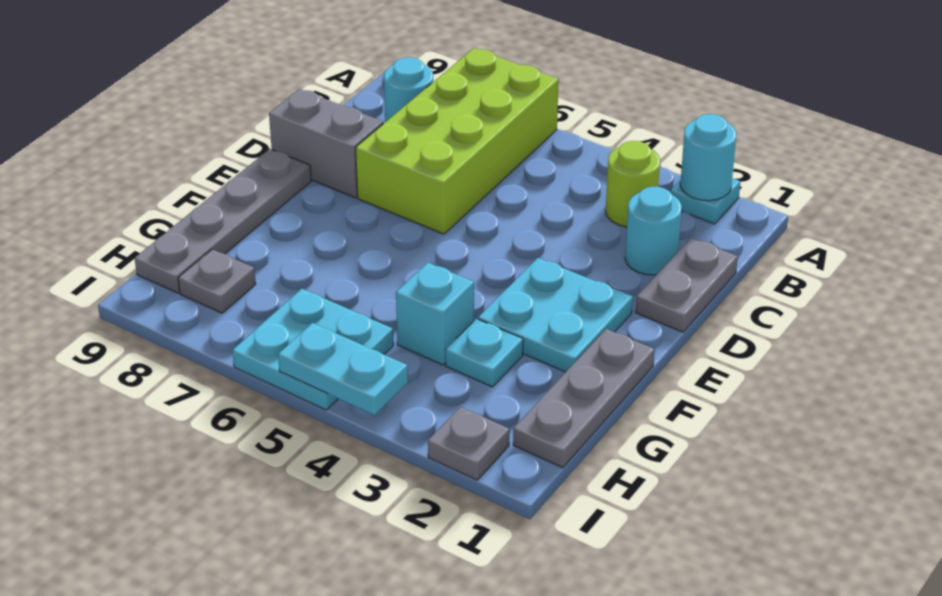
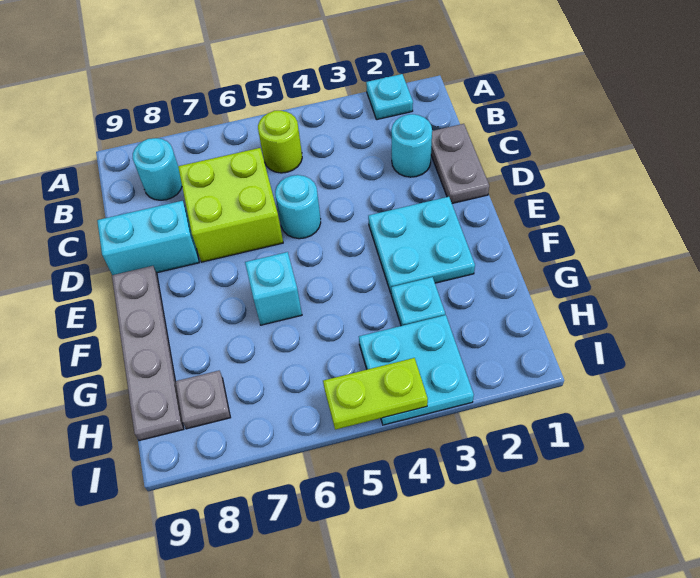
cyan 1x1 round brick [680,114,736,201] -> cyan 1x1 round brick moved to [275,175,321,239]
lime 2x4 brick [355,48,559,234] -> lime 2x2 brick [178,148,283,262]
lime 1x1 round brick [606,141,660,227] -> lime 1x1 round brick moved to [258,111,302,173]
grey 1x2 brick [269,89,383,198] -> cyan 1x2 brick [97,201,199,275]
grey 1x3 plate [513,329,655,468] -> none
cyan 1x1 brick [396,263,474,365] -> cyan 1x1 brick moved to [245,252,302,325]
cyan 2x2 plate [232,289,394,410] -> cyan 2x2 plate moved to [359,315,474,425]
grey 1x1 plate [428,407,509,480] -> none
cyan 1x2 plate [278,323,408,415] -> lime 1x2 plate [323,358,428,430]

